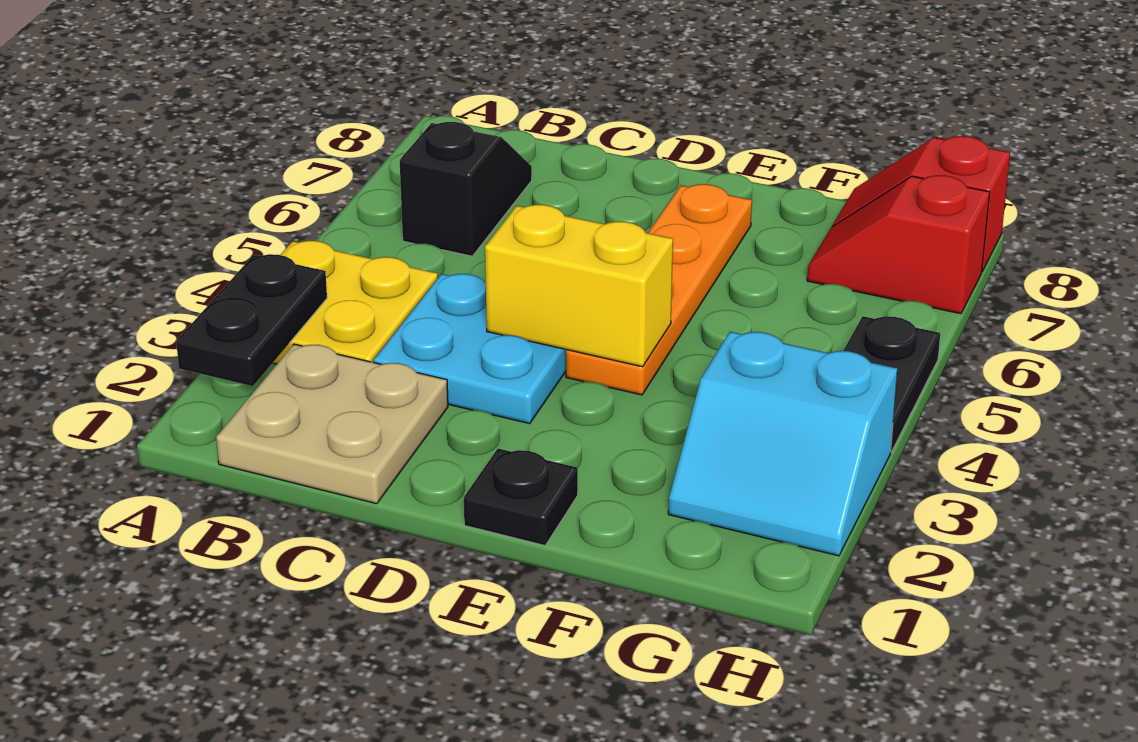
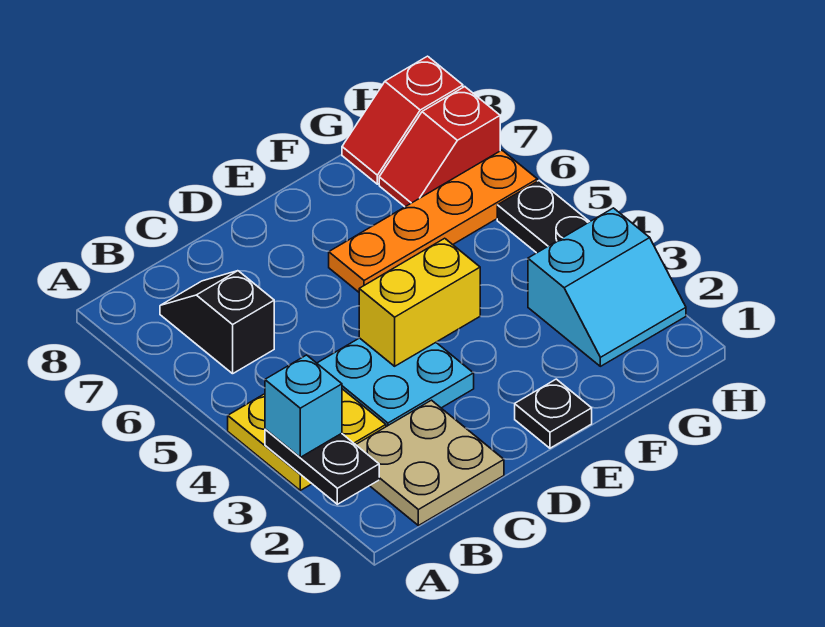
none -> cyan 1x1 brick [265,355,342,457]
orange 1x4 plate [566,184,752,395] -> orange 1x4 plate turned to [329,150,537,292]

